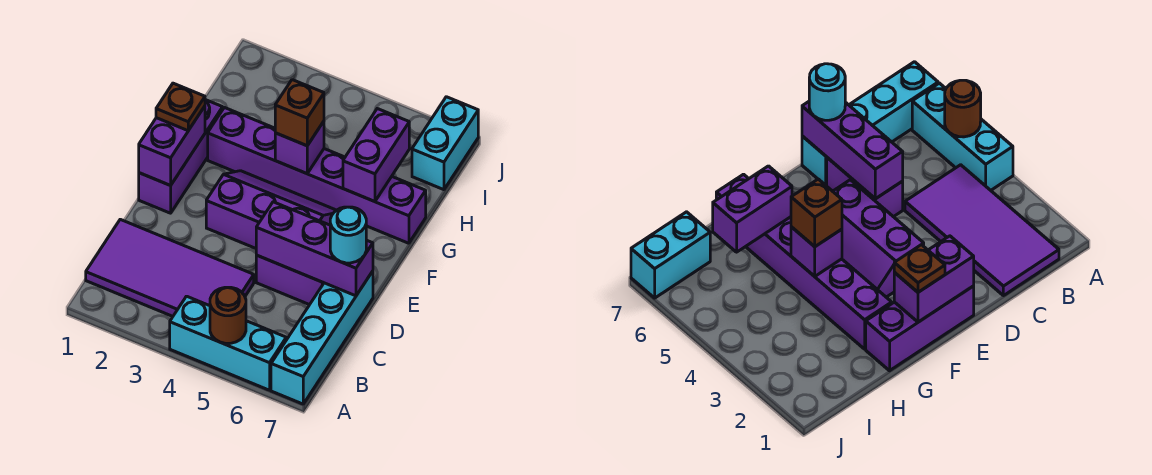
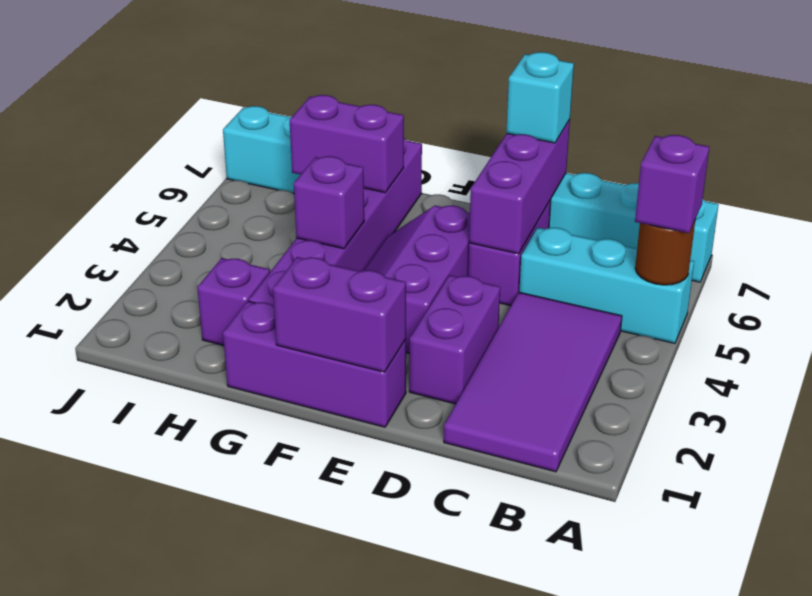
cyan 1x3 brick [170,296,286,390] -> cyan 1x3 brick turned to [519,227,694,343]
none -> purple 1x1 brick [635,135,709,233]
none -> purple 1x2 brick [409,275,500,404]
cyan 1x1 round brick [330,207,366,263] -> cyan 1x1 brick [506,52,574,143]
brown 1x1 plate [156,83,205,131] -> none
brown 1x1 brick [275,80,324,146] -> none
none -> purple 1x1 brick [197,258,270,346]

